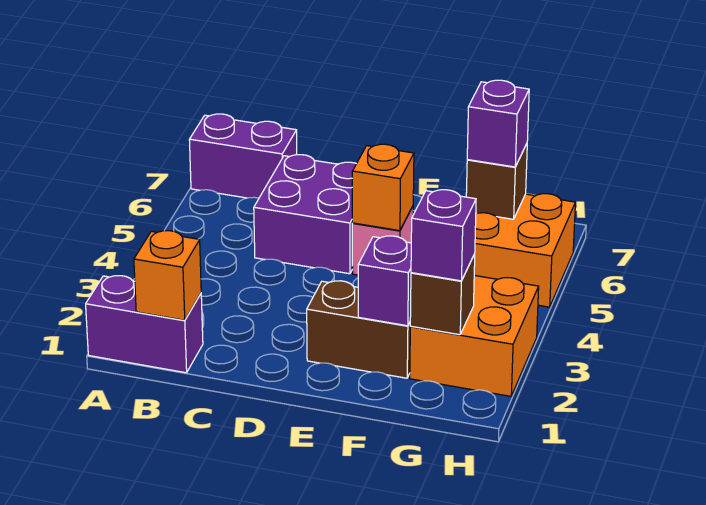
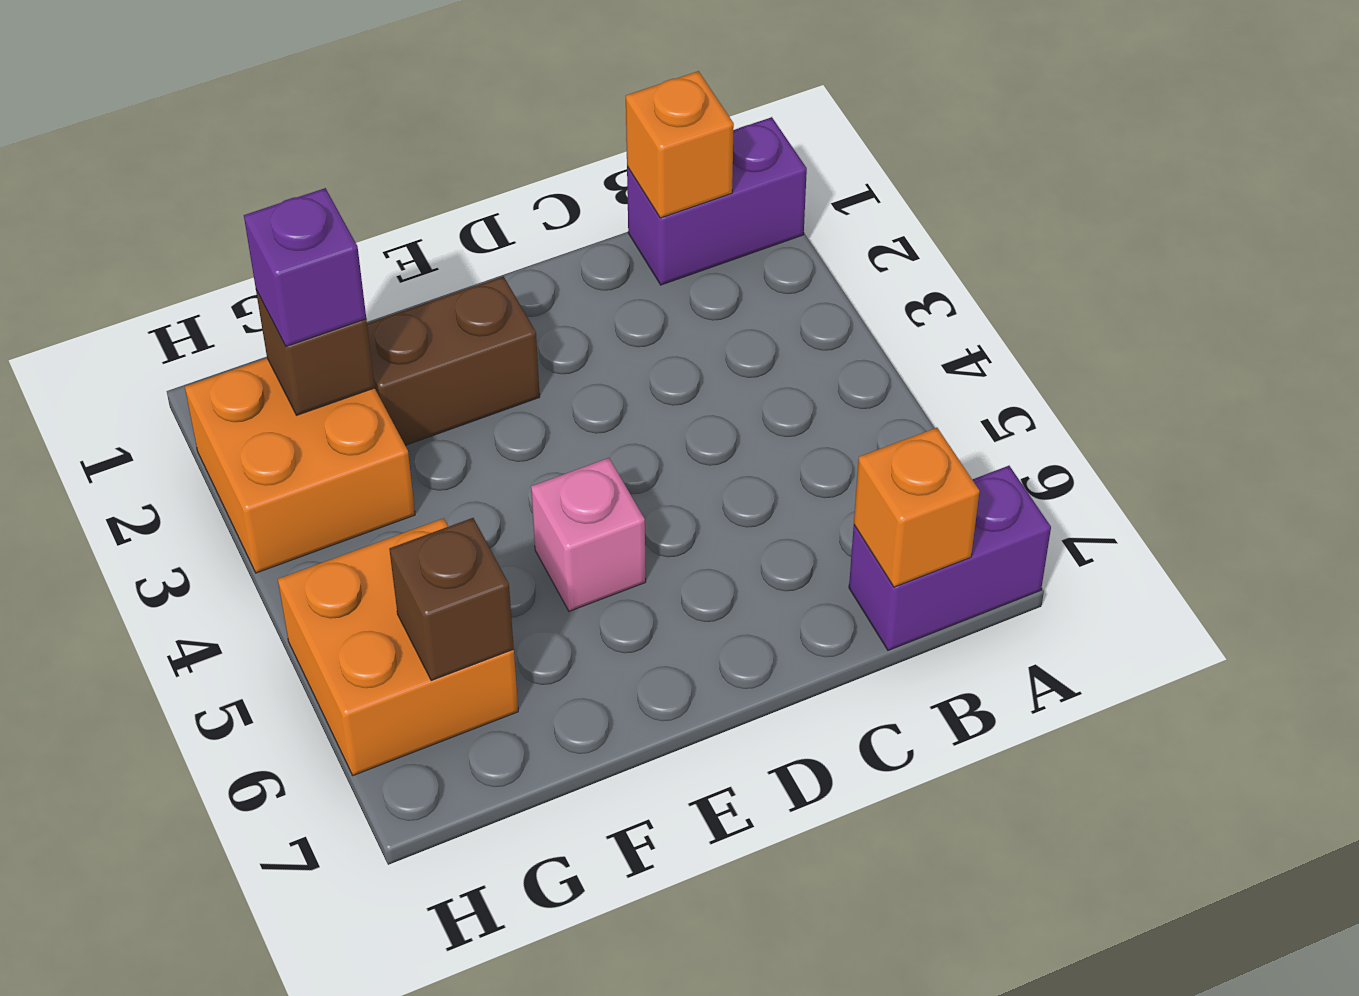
purple 2x2 brick [254,155,356,274] -> none
orange 1x1 brick [352,144,414,231] -> orange 1x1 brick moved to [854,428,979,587]
purple 1x1 brick [358,236,411,326] -> none
purple 1x1 brick [467,80,529,167] -> none

